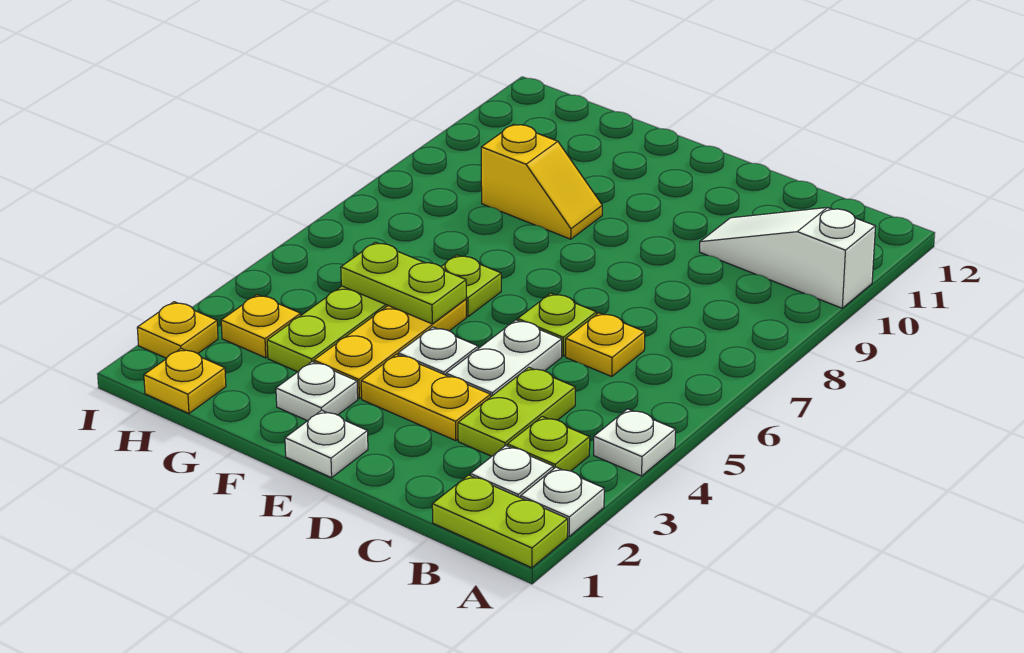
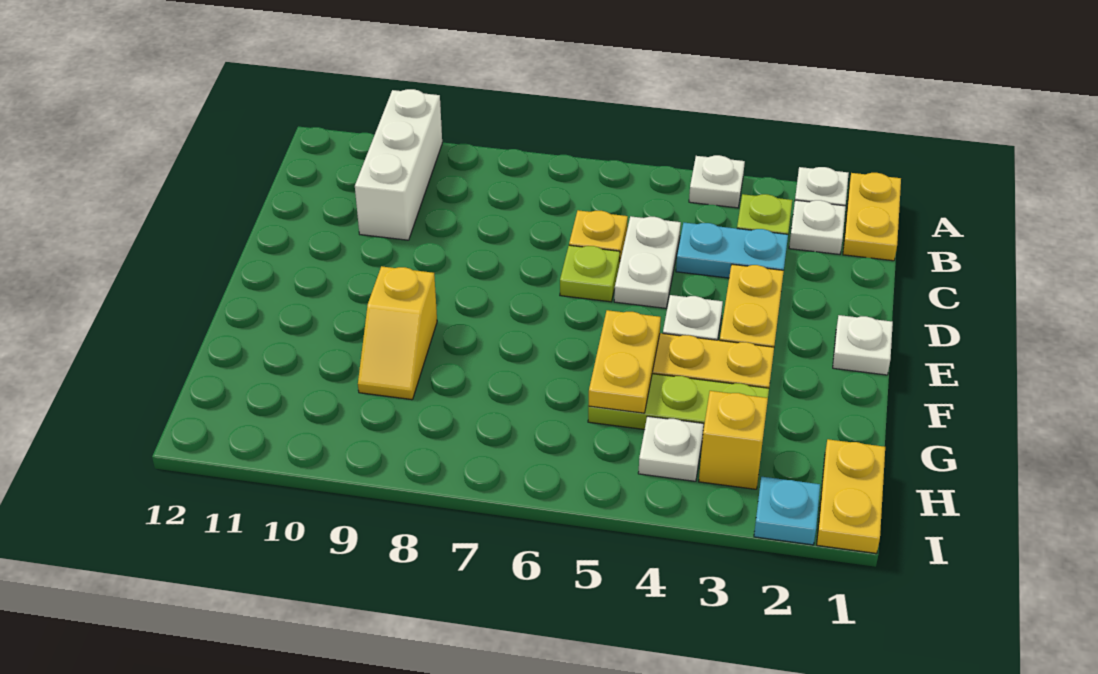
lime 1x2 plate [432,475,568,568] -> yellow 1x2 plate [843,173,901,261]
white 1x3 slope [700,207,876,308] -> white 1x3 brick [355,89,442,240]
lime 1x2 plate [458,367,575,456] -> cyan 1x2 plate [676,223,788,278]
white 1x2 plate [446,320,562,396] -> white 1x2 plate turned to [614,216,681,308]
white 1x1 plate [276,362,358,421] -> white 1x1 plate moved to [638,416,704,481]
lime 1x2 plate [341,242,466,324] -> yellow 1x2 plate [588,310,661,413]
lime 1x1 plate [441,255,501,317] -> none
yellow 1x2 slope [481,124,602,239] -> yellow 1x2 slope turned to [358,266,437,400]
yellow 1x1 plate [144,349,226,413] -> yellow 1x2 plate [817,439,885,553]
yellow 1x1 plate [221,295,301,358] -> yellow 1x1 brick [699,391,768,489]
yellow 1x1 plate [137,302,218,358] -> cyan 1x1 plate [754,477,820,545]

